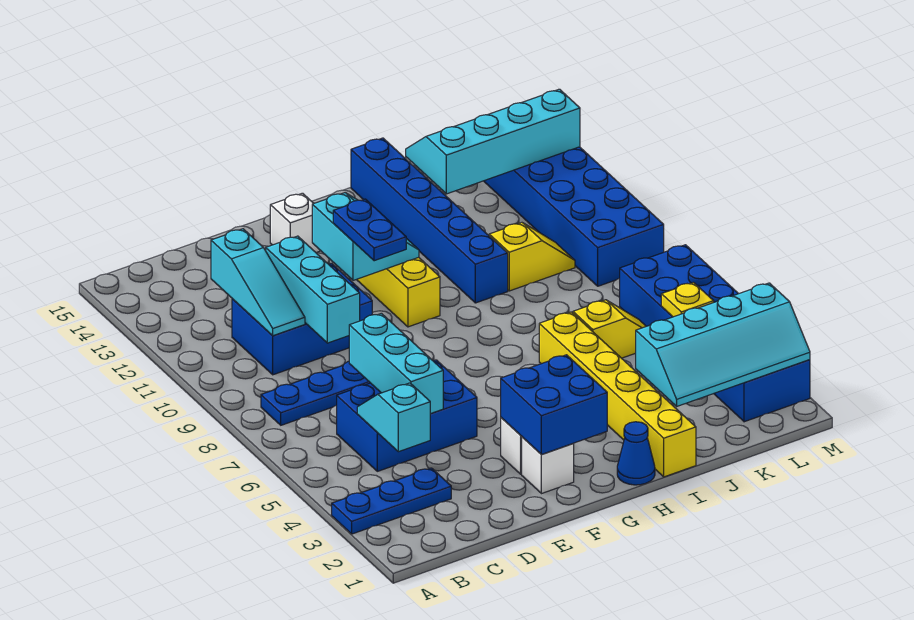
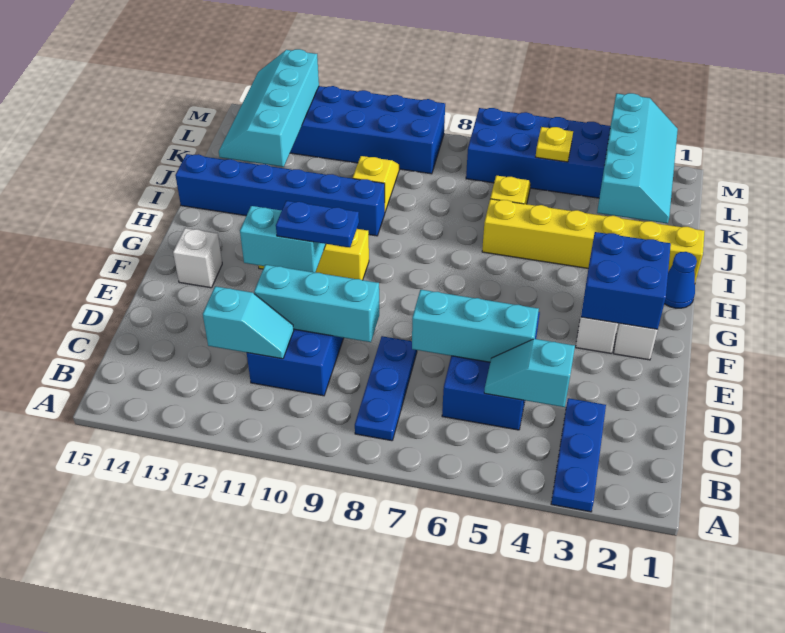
cyan 1x3 slope [211,229,305,336] -> cyan 1x2 slope [203,286,294,359]

